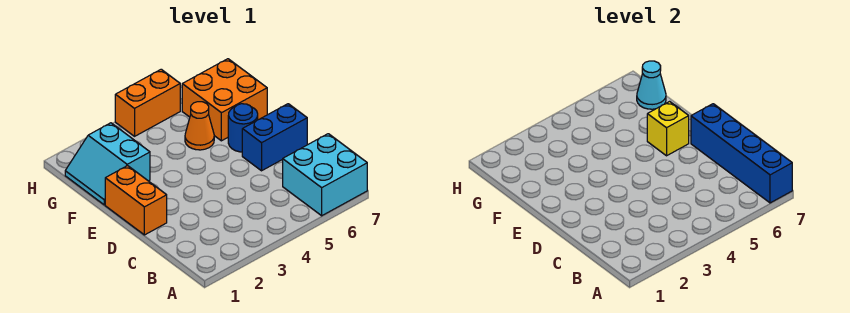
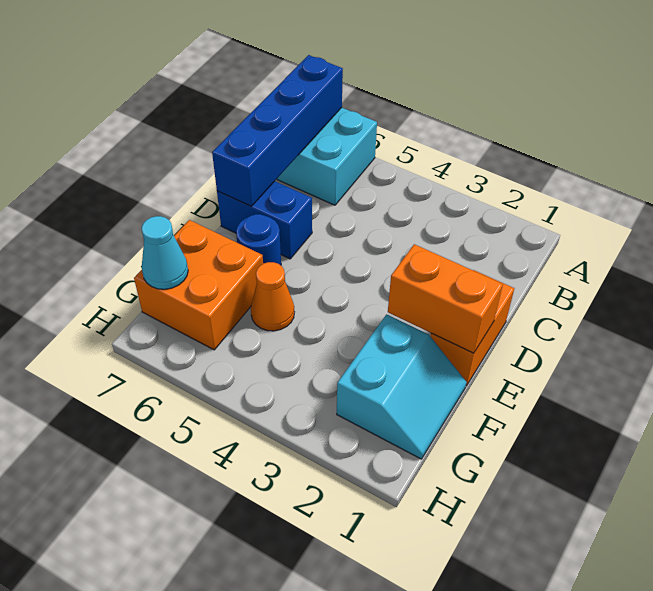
yellow 1x1 brick [647,101,689,156] -> none
orange 1x2 brick [115,69,180,136] -> orange 1x2 brick moved to [388,244,503,353]

